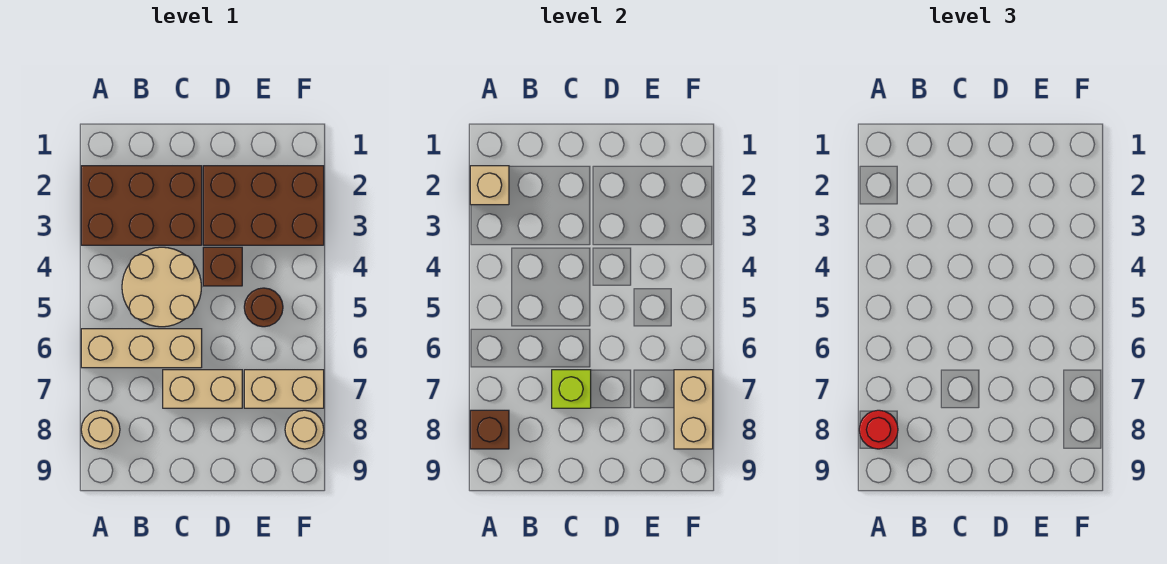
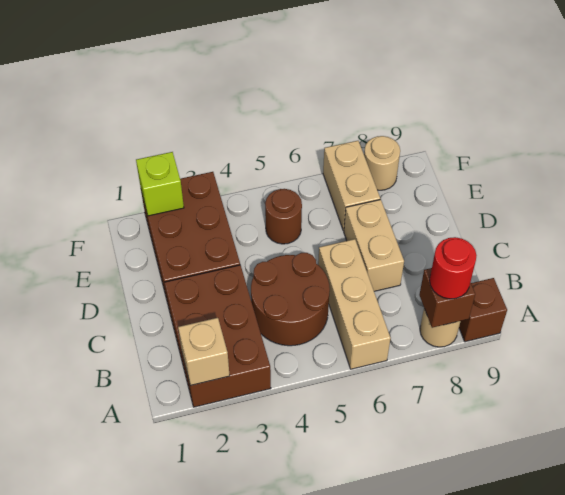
tan 2x2 round brick [122,247,201,327] -> brown 2x2 round brick [251,253,330,346]
lime 1x1 brick [552,370,591,408] -> lime 1x1 brick moved to [136,152,184,216]
brown 1x1 brick [203,247,242,286] -> brown 1x1 brick moved to [459,278,507,342]
tan 1x2 brick [674,370,713,449] -> none

